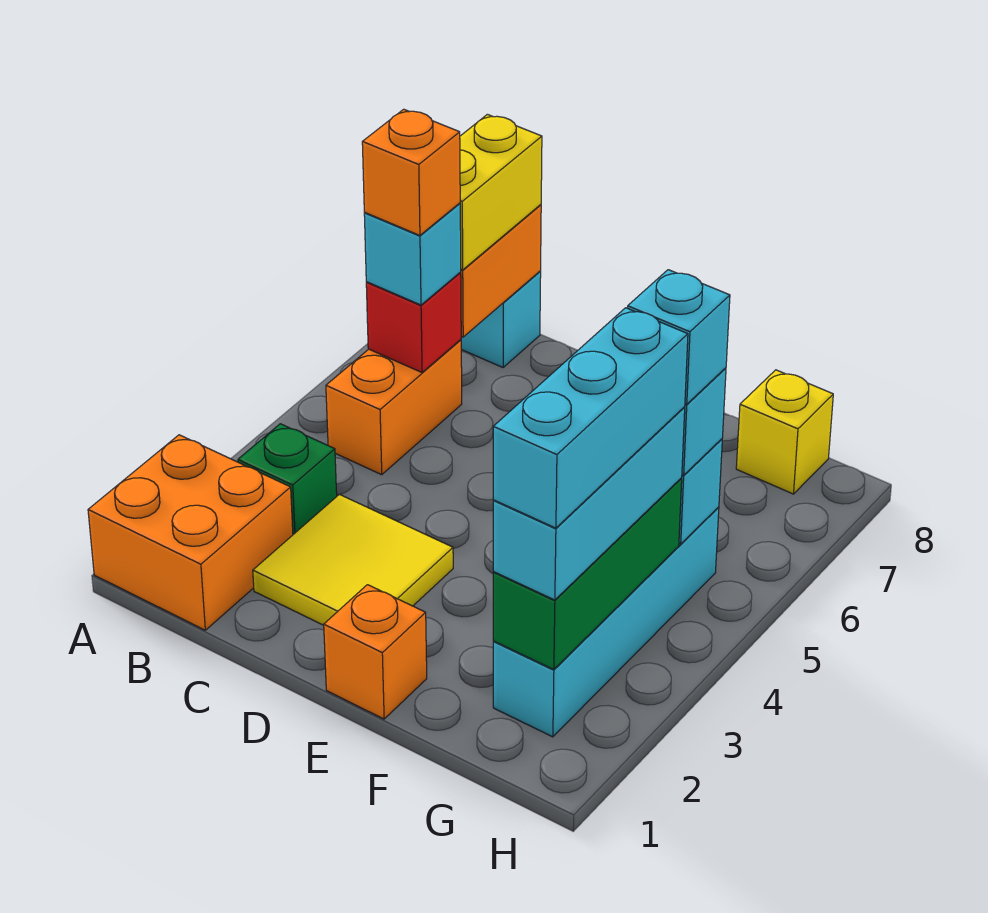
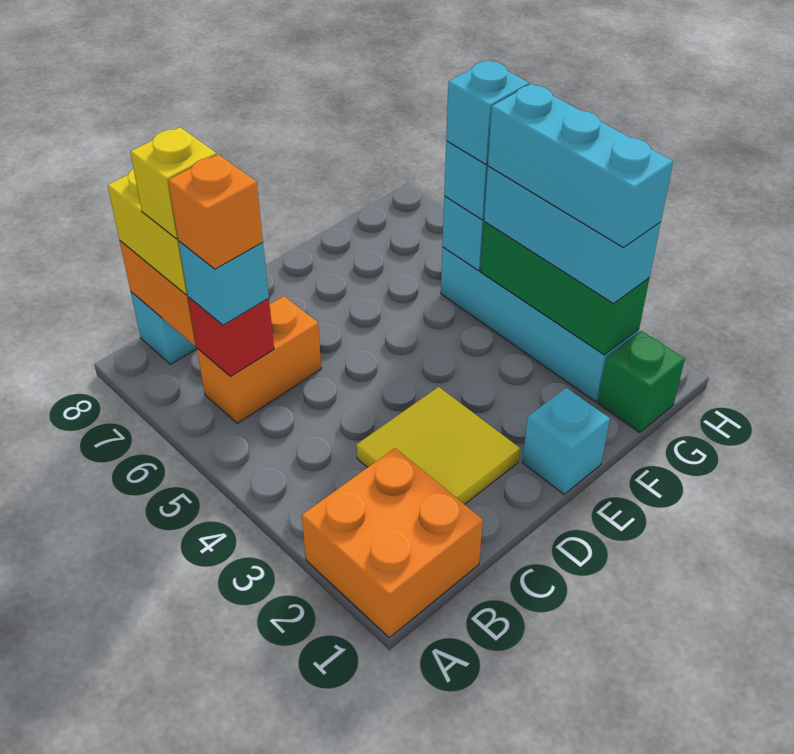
green 1x1 brick [238,424,337,534] -> green 1x1 brick moved to [598,331,685,433]
orange 1x2 brick [326,340,462,475] -> orange 1x2 brick turned to [197,296,321,423]
orange 1x1 brick [324,585,427,719] -> cyan 1x1 brick [522,388,610,494]
yellow 1x1 brick [736,370,833,494] -> yellow 1x1 brick moved to [130,127,217,239]

